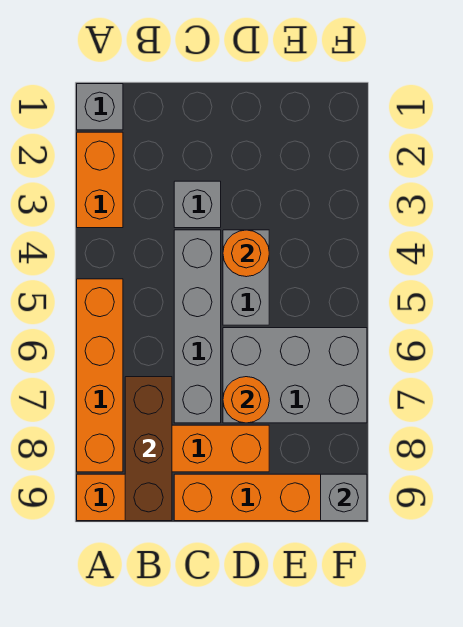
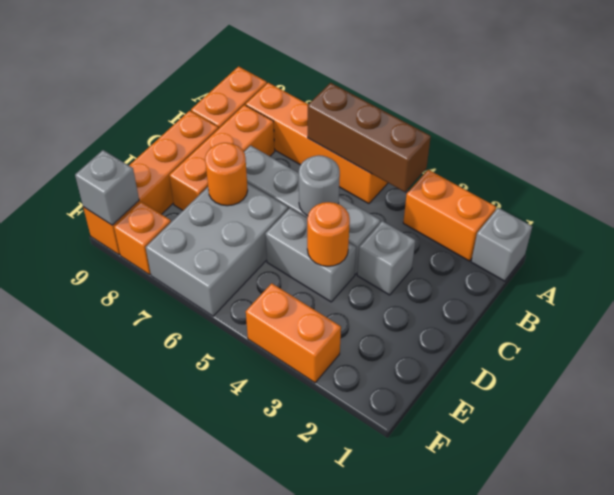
brown 1x3 brick [125,377,172,521] -> brown 1x3 brick moved to [308,83,431,192]
none -> grey 1x1 round brick [299,155,340,216]
none -> orange 1x2 brick [246,283,341,383]
none -> orange 1x1 brick [114,202,171,275]

